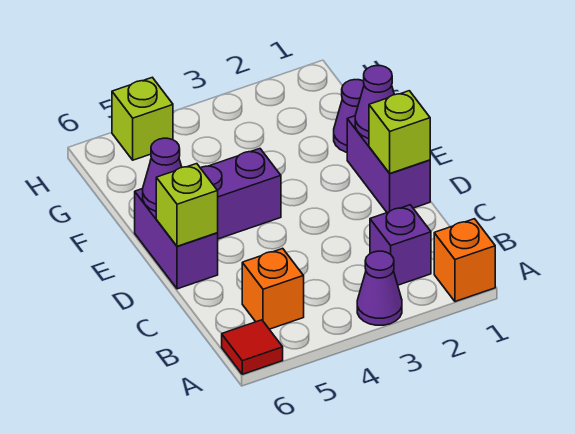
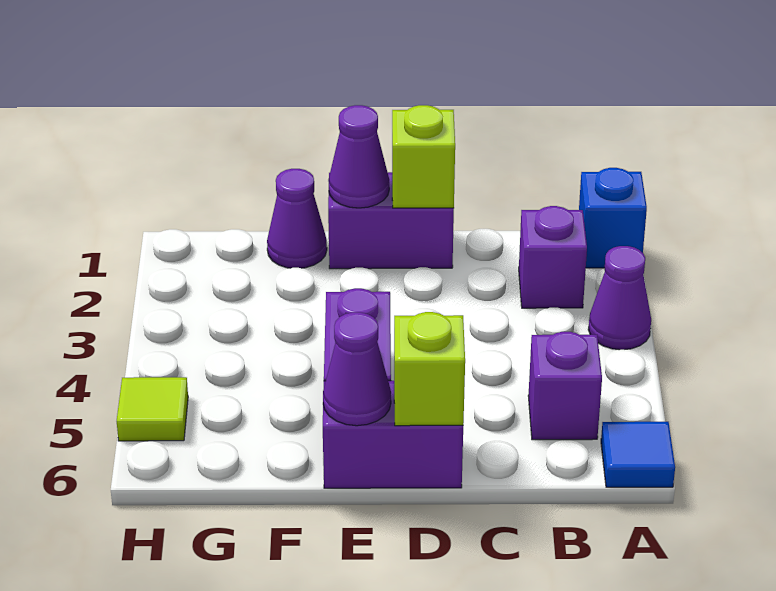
orange 1x1 brick [434,219,495,302] -> blue 1x1 brick [579,168,647,268]
red 1x1 tile [222,320,283,374] -> blue 1x1 tile [601,422,675,487]
orange 1x1 brick [242,248,304,329] -> purple 1x1 brick [528,332,602,440]
lime 1x1 brick [112,77,173,160] -> lime 1x1 tile [117,377,188,441]

